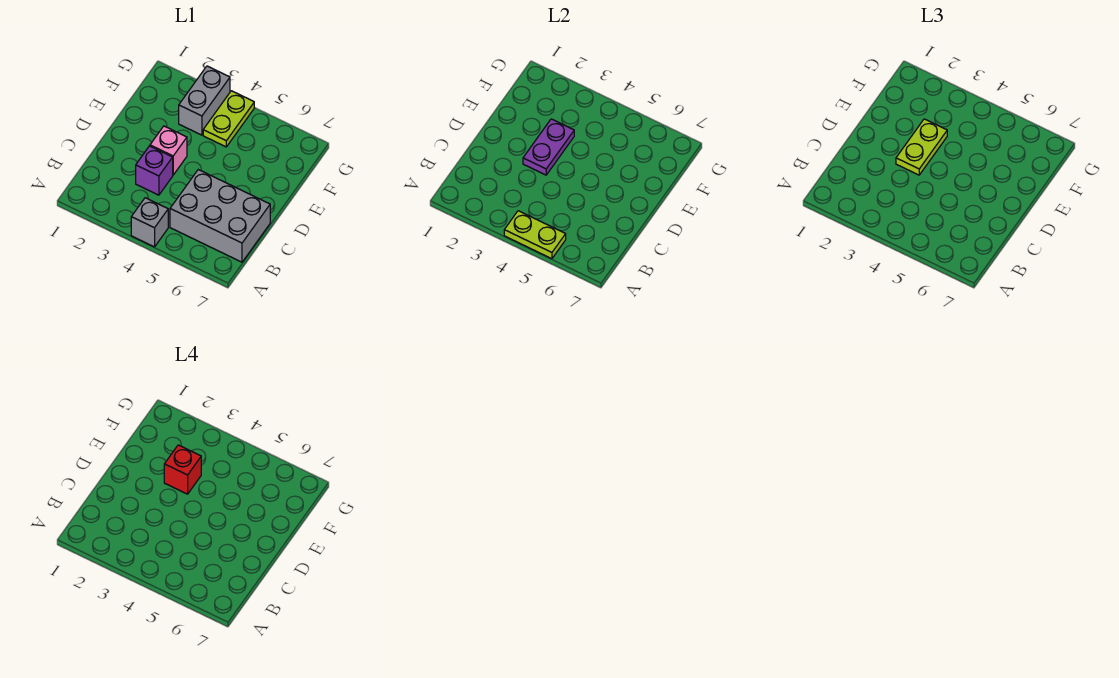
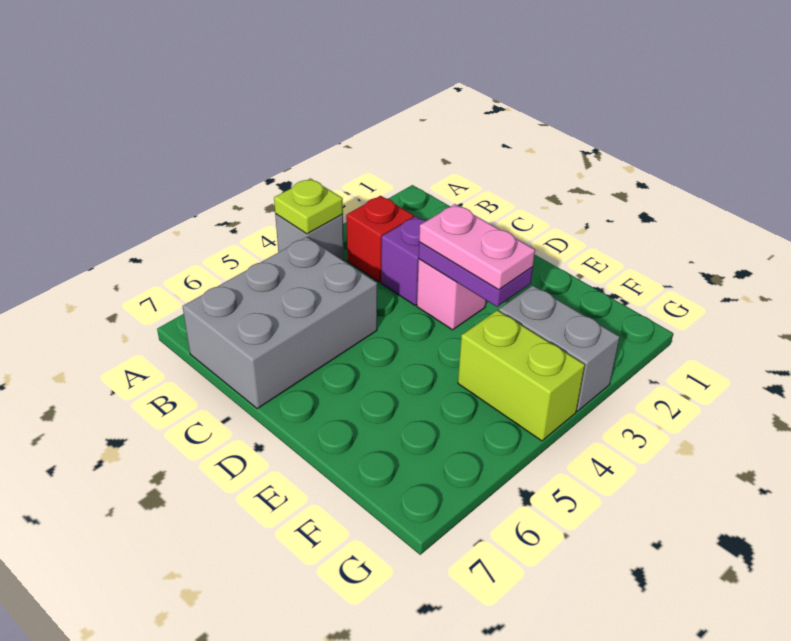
lime 1x2 plate [504,211,566,259] -> lime 1x1 plate [274,178,343,234]
lime 1x2 plate [896,119,947,175] -> pink 1x2 plate [419,204,535,290]
red 1x1 brick [164,445,201,494] -> red 1x1 brick moved to [346,196,414,282]
lime 1x2 plate [203,91,254,147] -> lime 1x2 brick [458,310,585,441]

